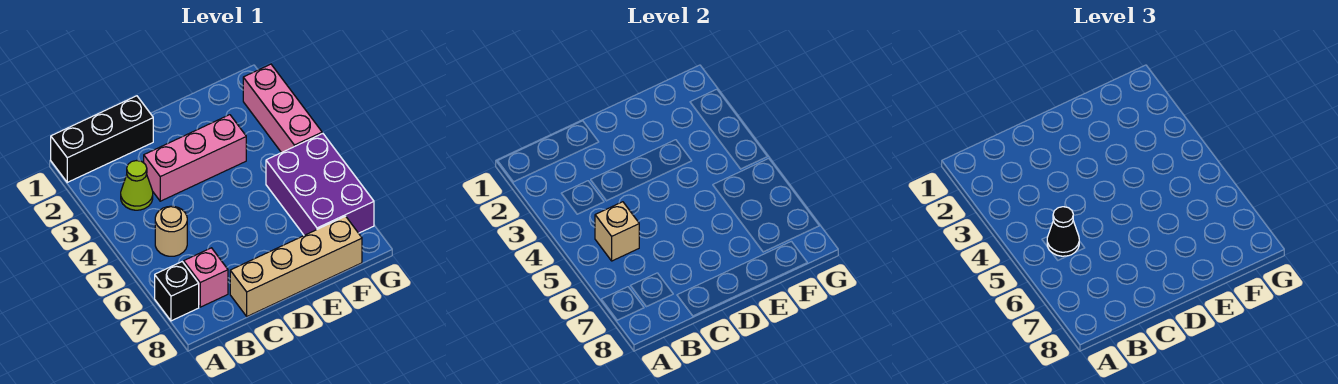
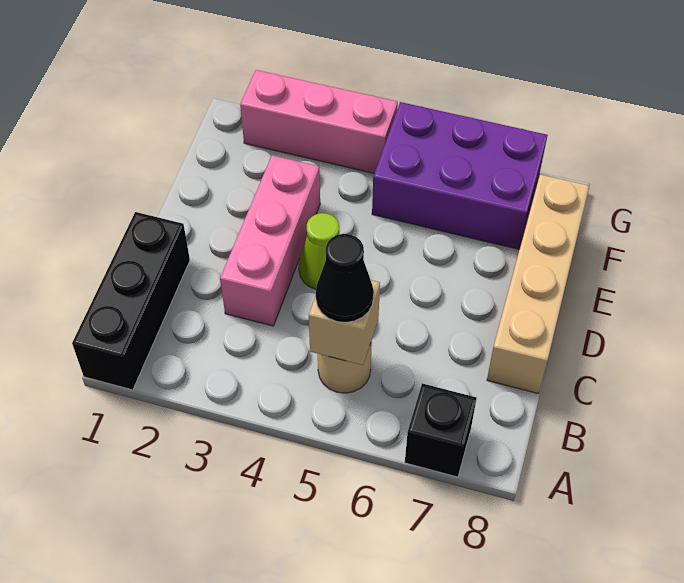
lime 1x1 cone [121,161,153,210] -> lime 1x1 cone moved to [299,213,339,289]
pink 1x1 brick [184,248,228,307] -> none

